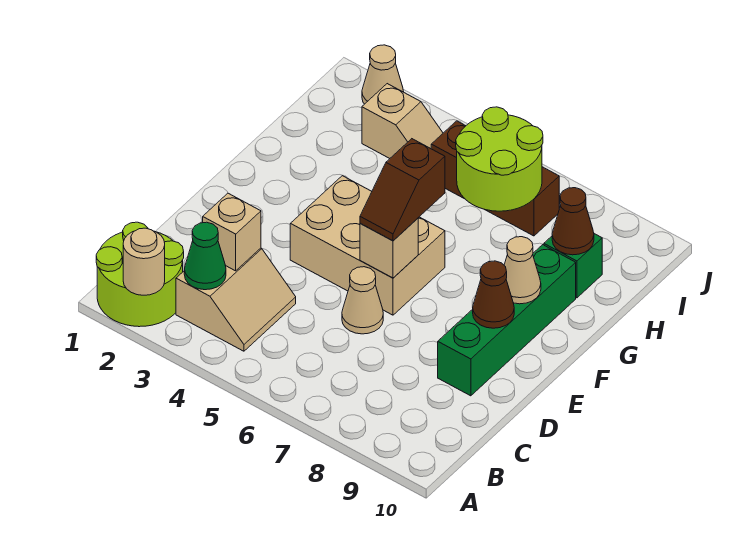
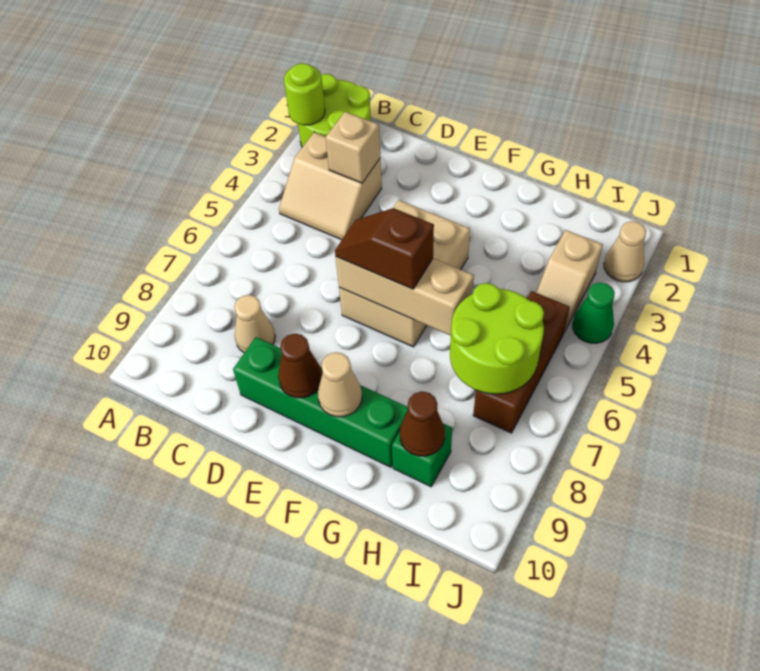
tan 1x1 round brick [123,228,165,295] -> lime 1x1 round brick [284,63,325,125]
green 1x1 cone [184,222,226,290] -> green 1x1 cone moved to [573,283,615,343]
tan 1x1 cone [342,267,383,334] -> tan 1x1 cone moved to [234,295,275,353]
tan 1x1 brick [360,218,418,278] -> tan 1x3 brick [336,257,474,336]

